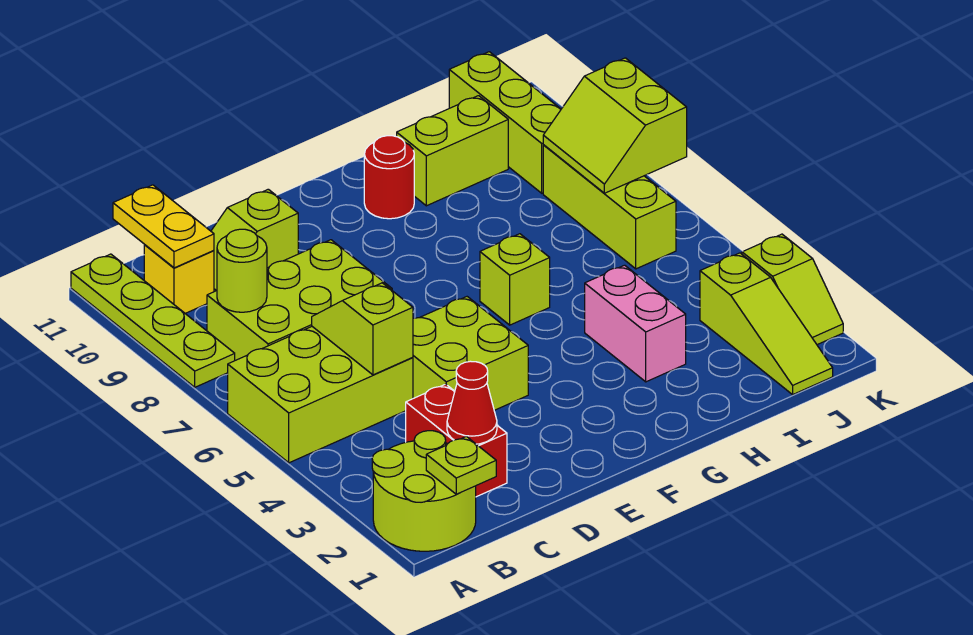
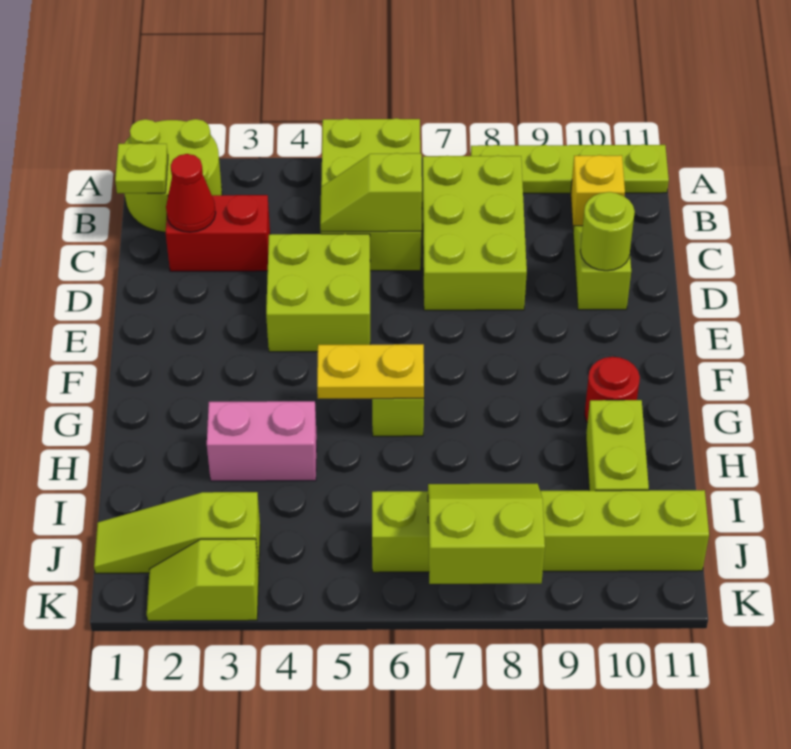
lime 1x1 round brick [217,229,267,312] -> lime 1x1 round brick moved to [580,192,635,271]
yellow 1x2 plate [113,185,214,268] -> yellow 1x2 plate moved to [317,344,424,399]
lime 1x2 slope [312,283,413,375] -> lime 1x2 slope turned to [320,153,422,232]

